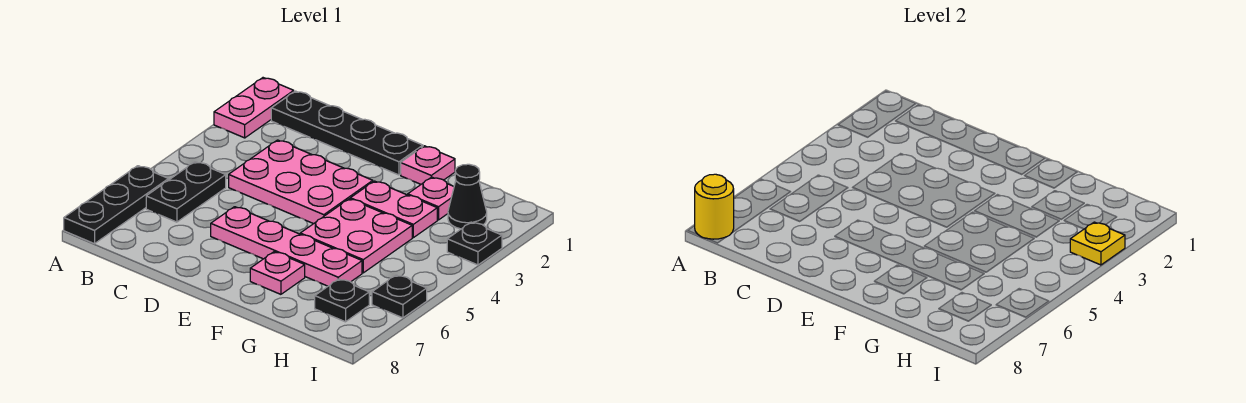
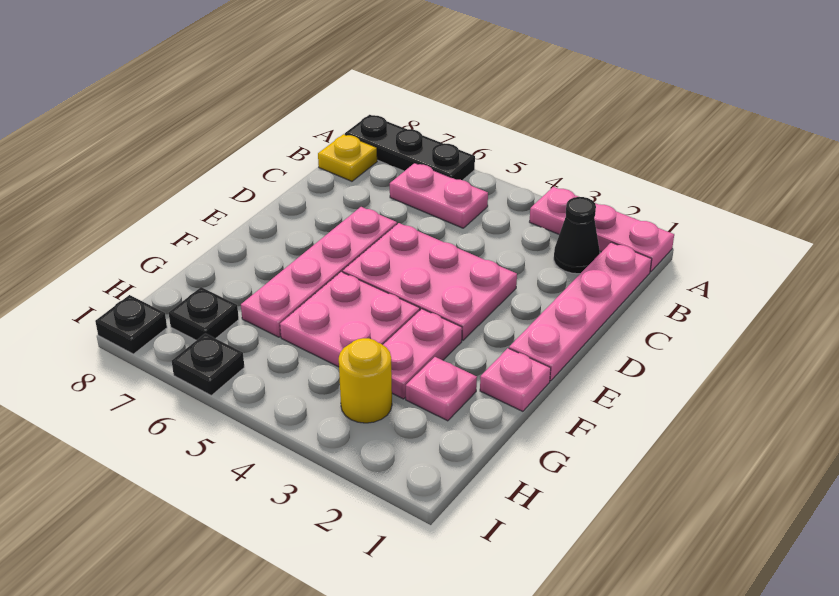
yellow 1x1 round brick [695,174,734,239] -> yellow 1x1 round brick moved to [339,338,392,423]
black 1x4 plate [271,91,423,175] -> pink 1x4 plate [509,242,652,381]
black 1x2 plate [146,162,226,222] -> pink 1x2 plate [390,163,488,228]
pink 2x3 plate [229,140,373,224] -> pink 2x3 plate turned to [343,223,517,340]
pink 1x1 plate [250,252,305,294] -> pink 1x1 plate moved to [530,187,578,234]
black 1x1 cone [448,164,487,229] -> black 1x1 cone moved to [554,197,600,274]
black 1x1 plate [447,222,502,265] -> black 1x1 plate moved to [95,295,167,354]
yellow 1x1 plate [1070,222,1125,265] -> yellow 1x1 plate moved to [318,134,377,181]

